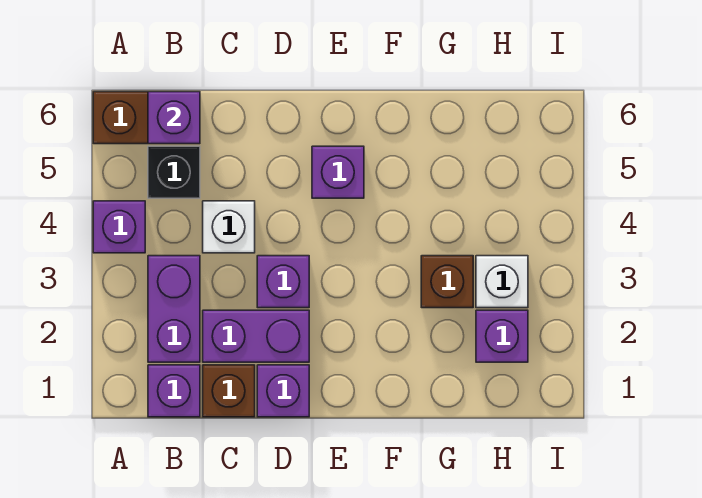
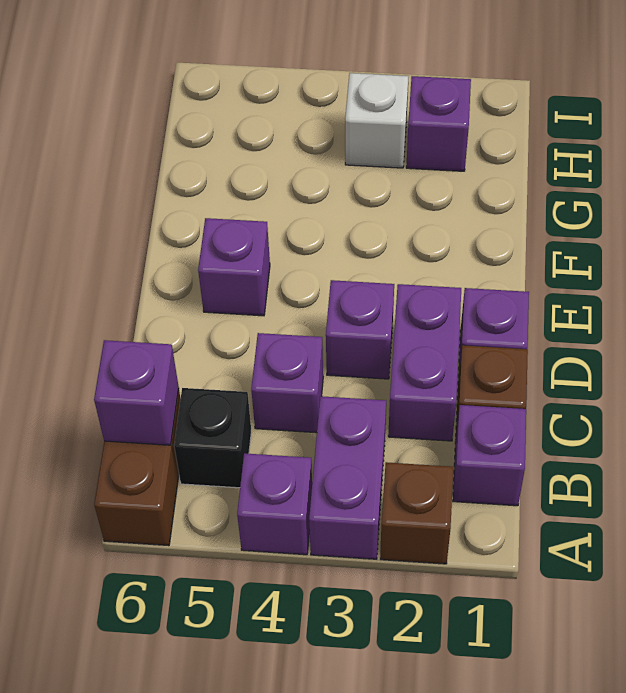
purple 1x2 brick [148,256,200,362] -> purple 1x2 brick turned to [309,396,386,559]
white 1x1 brick [203,201,255,253] -> purple 1x1 brick [251,333,323,433]
brown 1x1 brick [421,256,473,308] -> brown 1x1 brick moved to [380,462,453,564]

